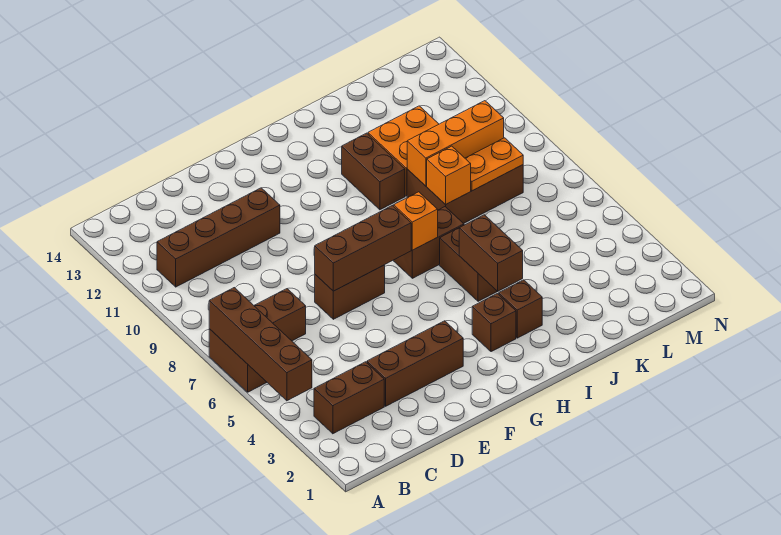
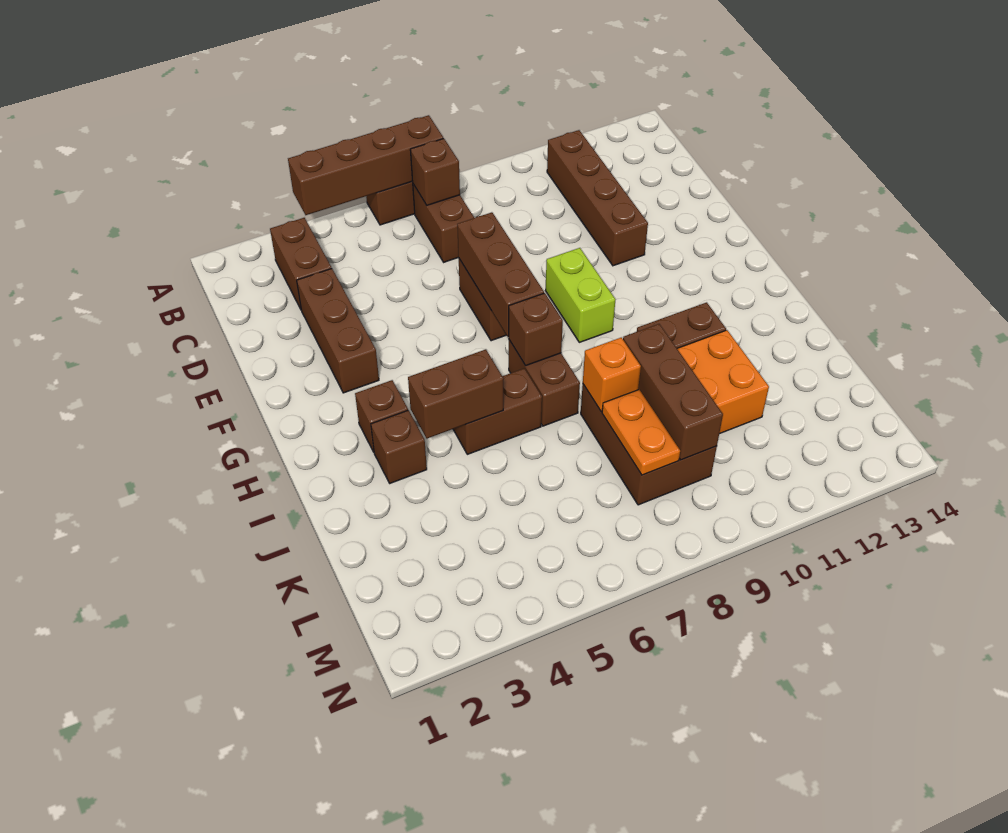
none -> brown 1x1 brick [410,138,460,205]
none -> lime 1x2 brick [545,248,616,342]
orange 1x1 brick [394,192,438,250] -> brown 1x1 brick [509,293,563,366]
orange 1x3 brick [407,101,504,186] -> brown 1x3 brick [623,324,723,460]

